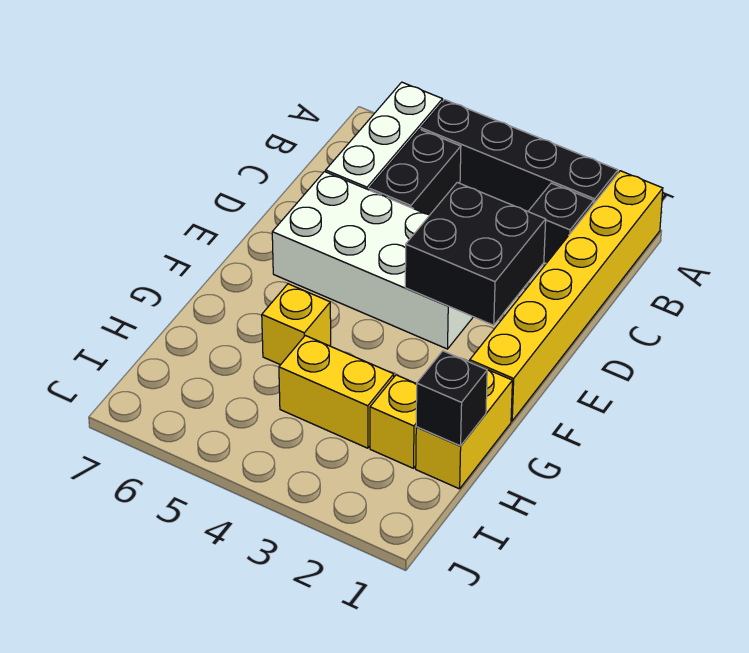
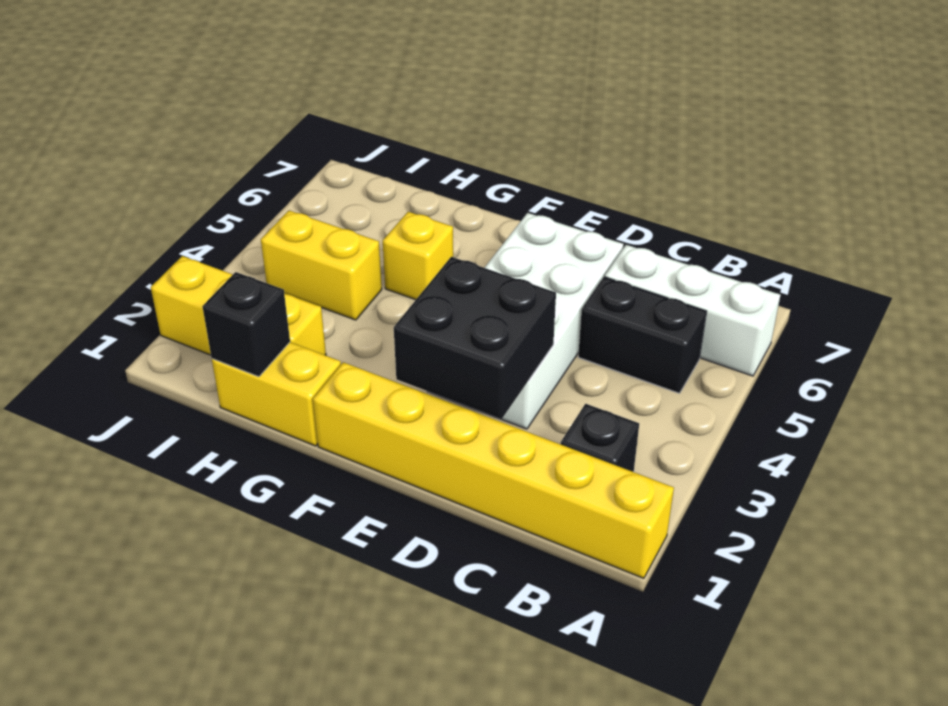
black 1x4 brick [421,100,618,211] -> none
yellow 1x1 brick [370,375,417,468] -> yellow 1x3 brick [151,256,326,355]
yellow 1x2 brick [279,336,394,448] -> yellow 1x2 brick turned to [261,211,382,320]

